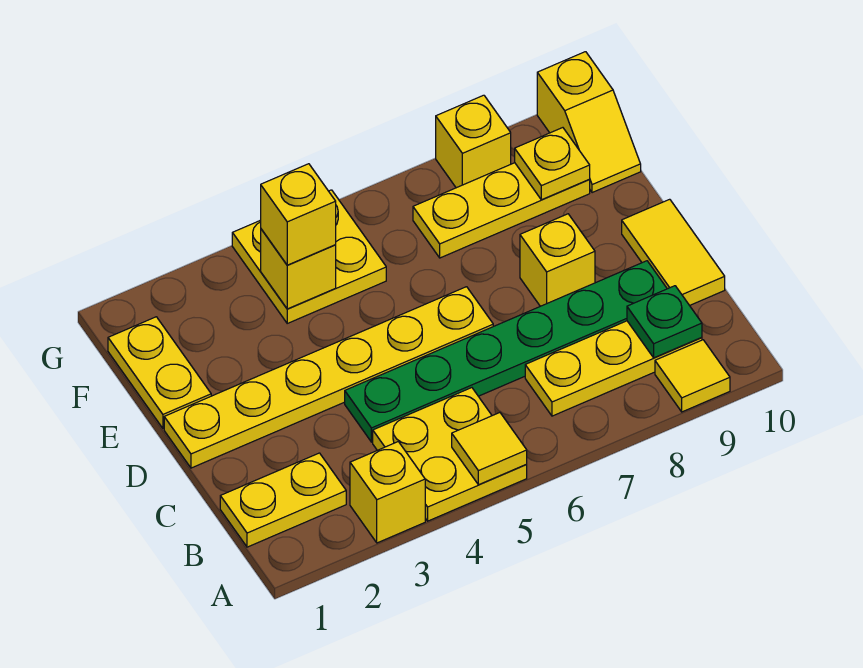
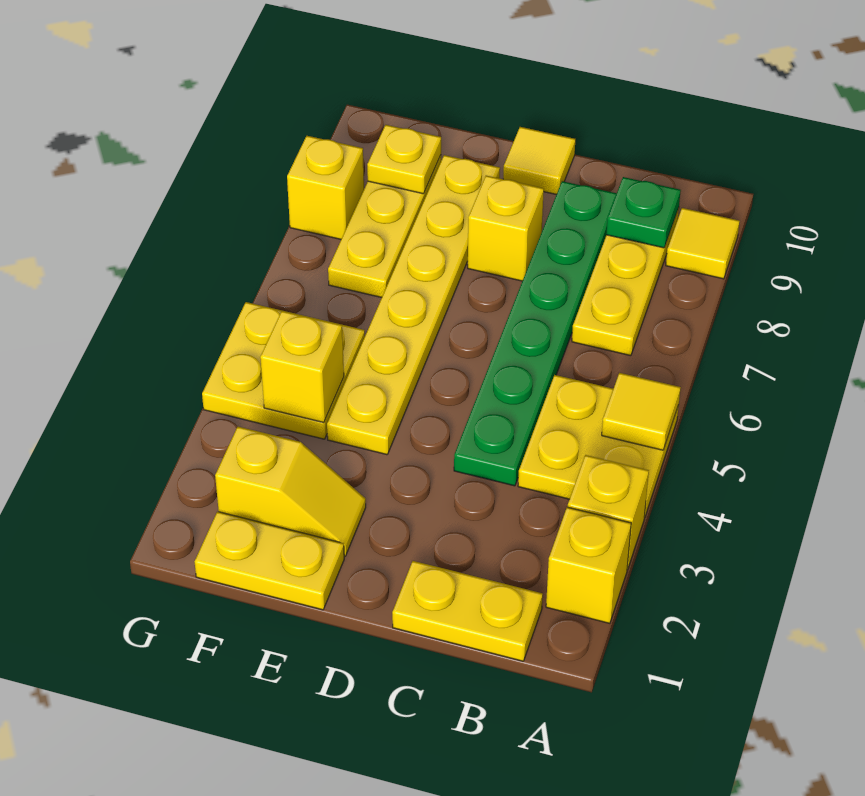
yellow 1x2 plate [220,453,346,547] -> yellow 1x2 plate turned to [392,561,543,661]
yellow 1x2 tile [622,199,725,305] -> yellow 1x1 tile [503,127,575,195]
yellow 1x6 plate [164,287,493,468] -> yellow 1x6 plate moved to [327,155,500,455]
yellow 1x1 brick [261,164,336,265] -> yellow 1x1 brick moved to [546,507,631,623]
yellow 1x2 slope [537,52,641,193] -> yellow 1x2 slope moved to [215,427,366,556]

